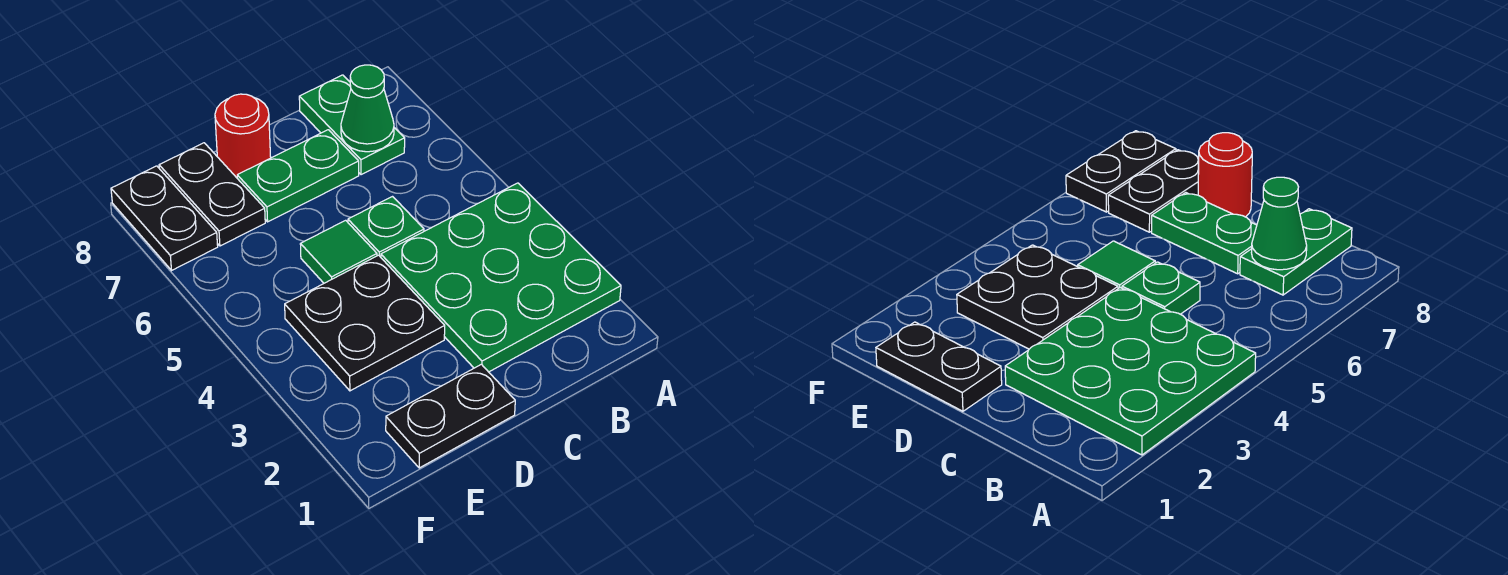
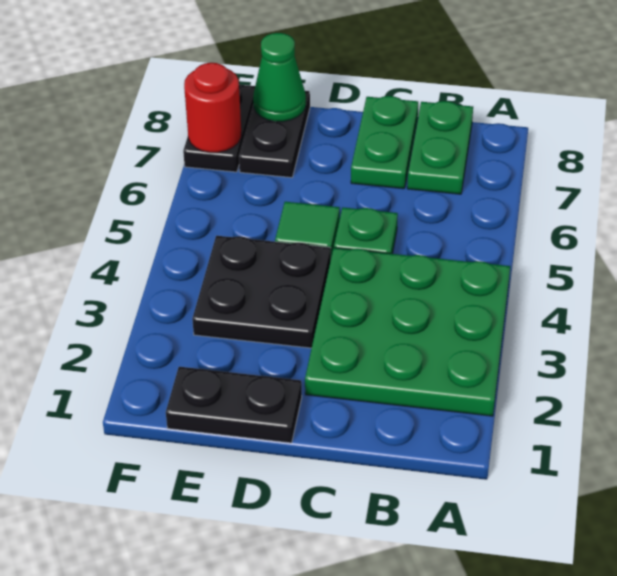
green 1x1 cone [341,65,394,152] -> green 1x1 cone moved to [253,33,306,122]
green 1x2 plate [237,130,359,222] -> green 1x2 plate turned to [351,96,418,189]
red 1x1 round brick [215,94,271,178] -> red 1x1 round brick moved to [184,63,241,153]

